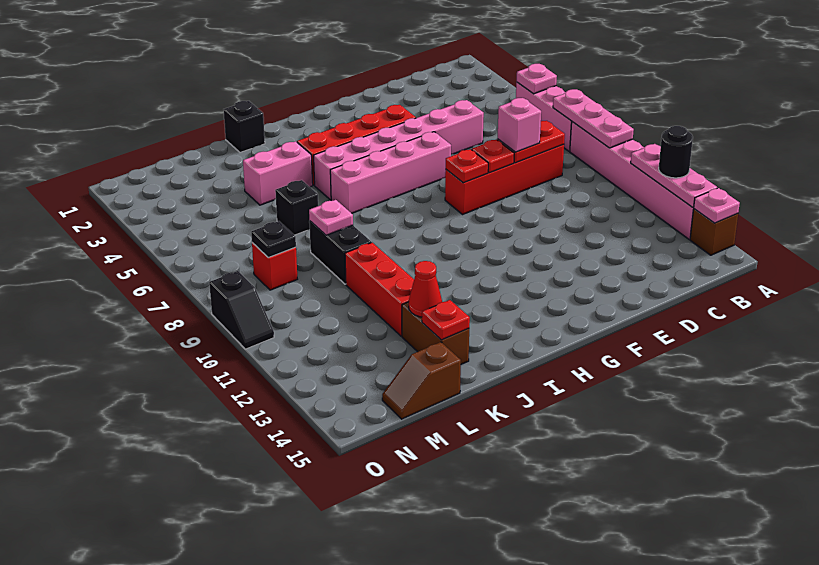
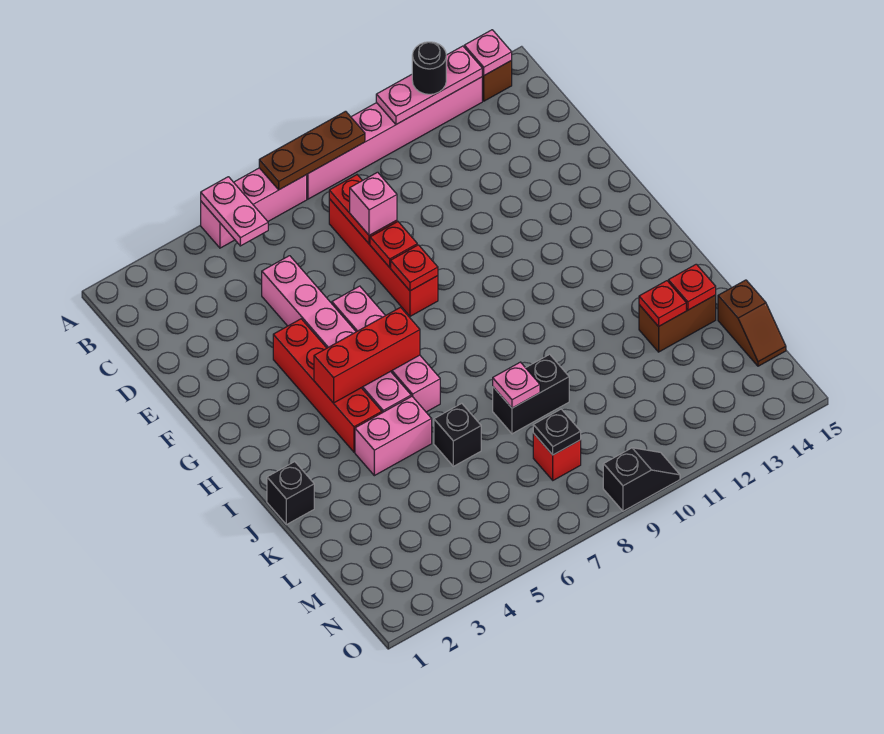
pink 1x1 plate [517,64,557,94] -> pink 1x2 plate [201,177,268,246]
pink 1x3 plate [553,89,634,148] -> brown 1x3 plate [259,111,365,190]
pink 1x2 brick [243,141,313,205] -> pink 1x2 brick turned to [355,397,432,476]
red 1x3 brick [345,243,414,336] -> red 1x3 brick moved to [314,307,420,403]
red 1x1 cone [409,261,442,317] -> red 1x1 plate [639,281,686,327]

